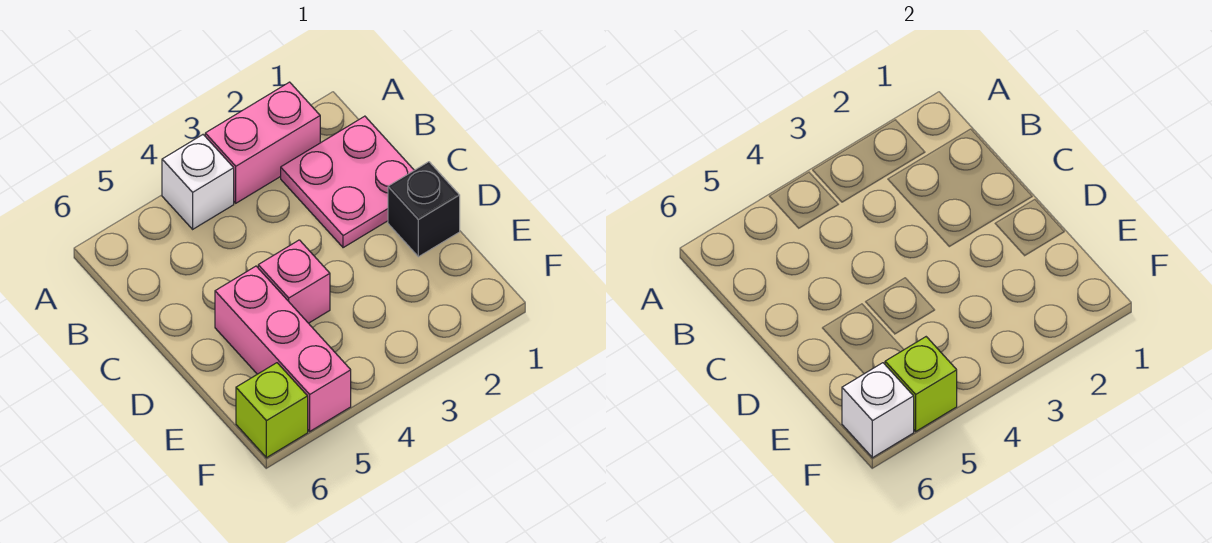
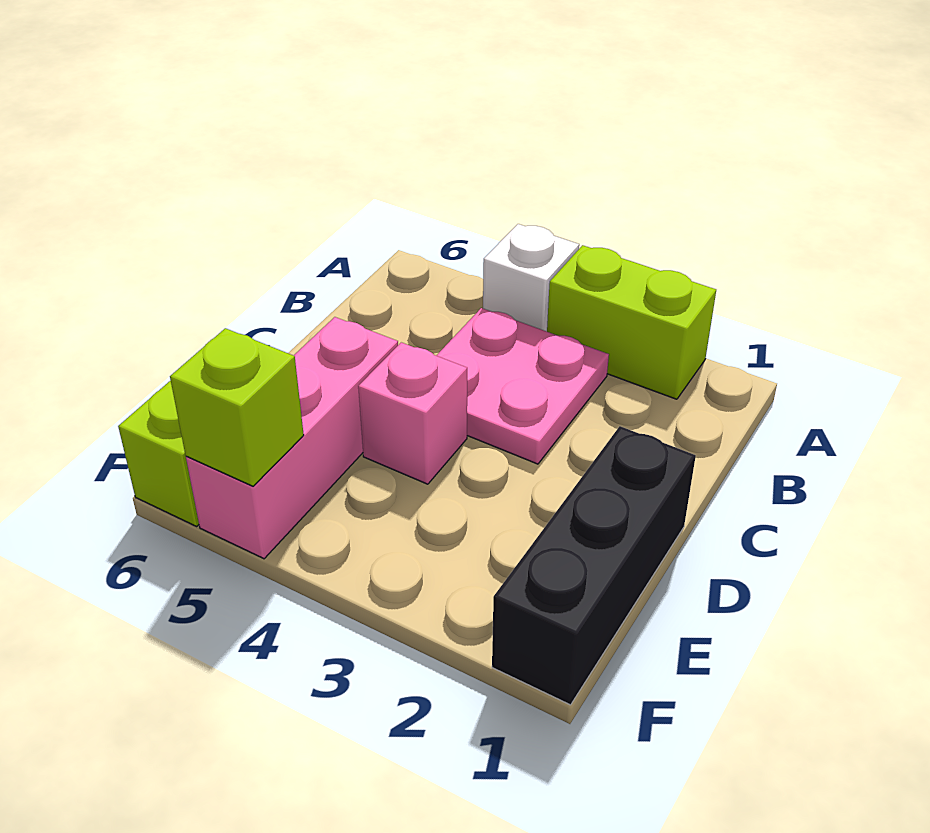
pink 1x2 brick [205,82,320,203] -> lime 1x2 brick [547,245,716,399]
pink 2x2 plate [281,116,414,248] -> pink 2x2 plate moved to [436,308,609,464]
black 1x1 brick [388,162,460,257] -> black 1x3 brick [492,426,696,705]
white 1x1 brick [842,363,914,458] -> none

